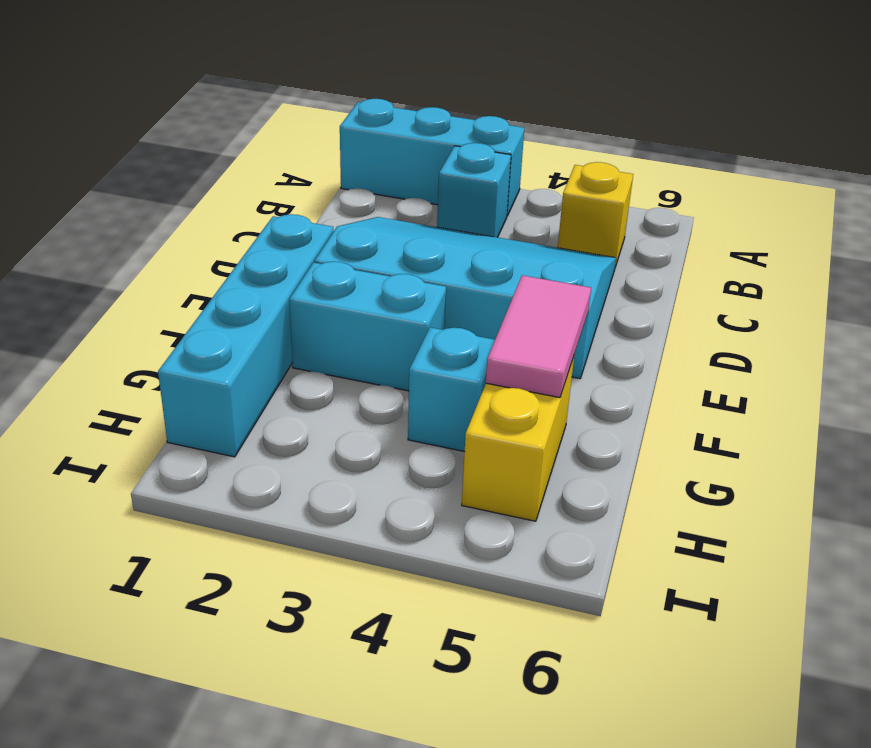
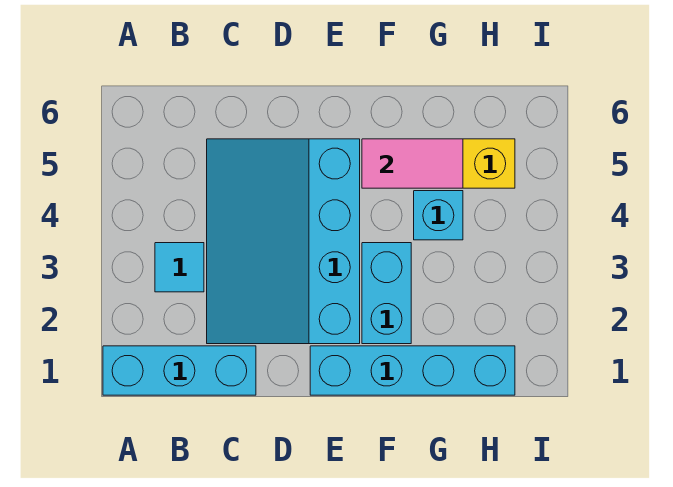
cyan 1x3 brick [340,99,524,216] -> cyan 1x3 brick turned to [103,346,256,395]
cyan 1x1 brick [437,143,511,237] -> cyan 1x1 tile [155,243,204,292]
yellow 1x1 brick [558,162,633,267] -> none

